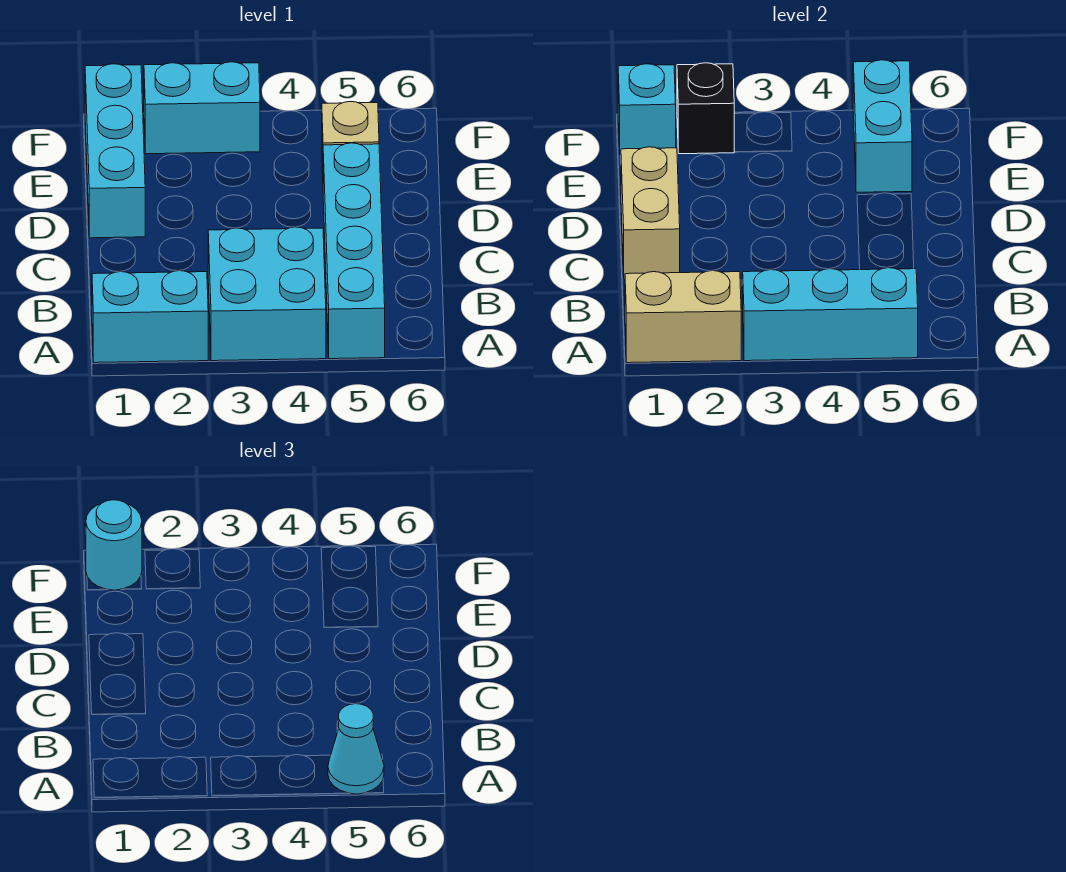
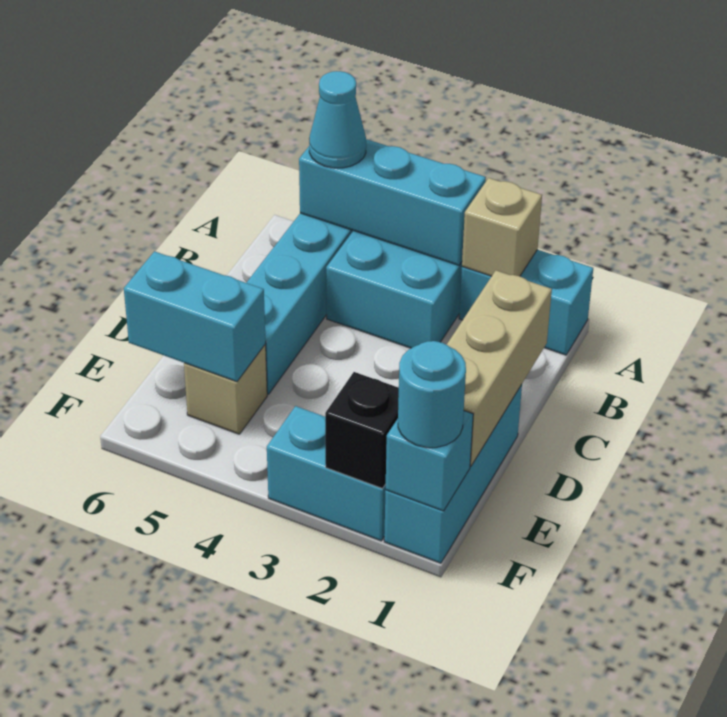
tan 1x2 brick [625,271,741,363] -> tan 1x1 brick [462,178,542,276]
tan 1x2 brick [621,147,680,279] -> tan 1x3 brick [447,270,552,466]
cyan 1x2 brick [853,60,912,192] -> cyan 1x2 brick turned to [124,251,266,382]

